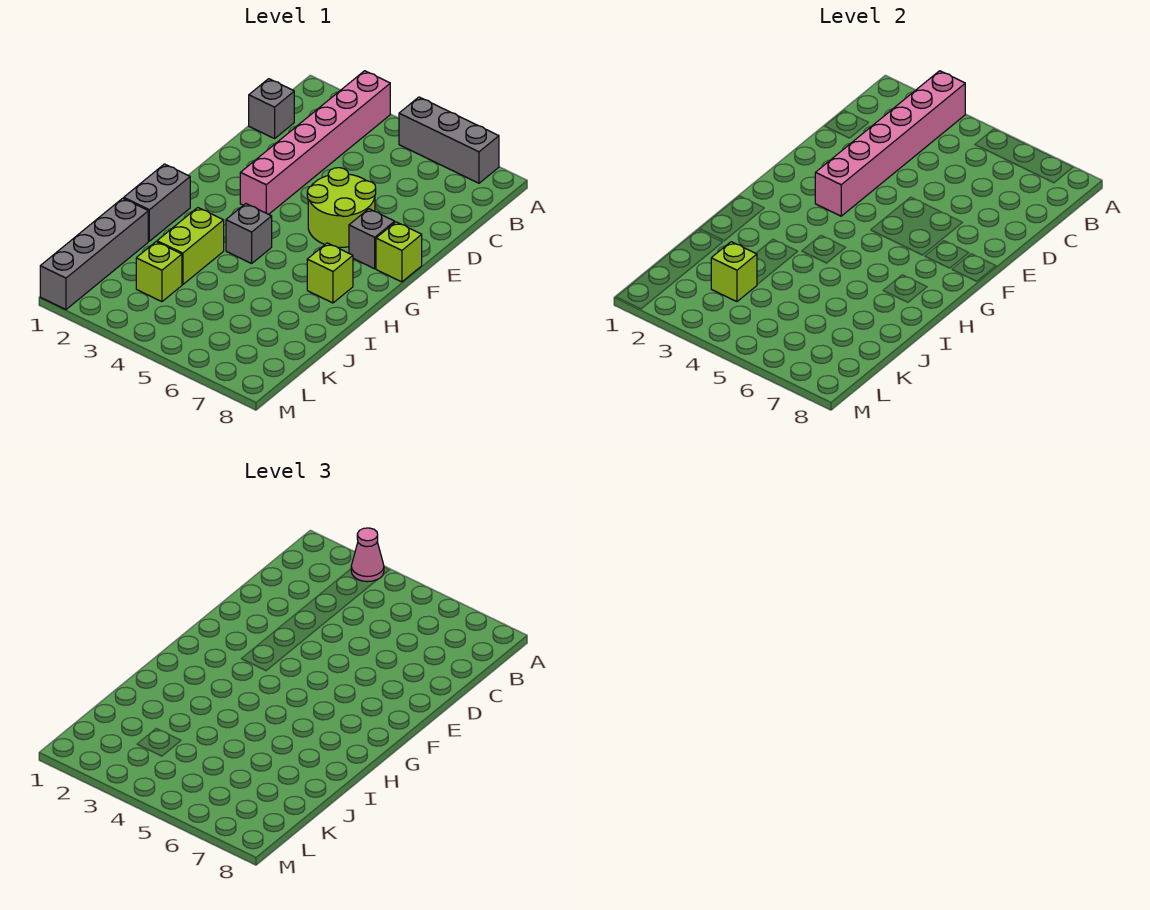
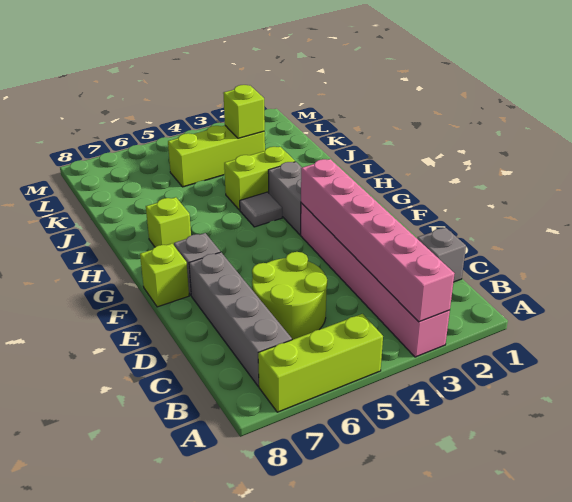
pink 1x1 cone [351,528,384,582] -> none
grey 1x3 brick [399,97,499,183] -> lime 1x3 brick [258,314,383,412]
lime 2x2 round brick [307,168,376,247] -> lime 2x2 round brick moved to [252,252,327,340]
grey 1x2 brick [124,164,190,241] -> grey 1x2 brick moved to [268,162,302,235]
grey 1x1 brick [226,204,272,263] -> grey 1x1 tile [240,192,282,227]
lime 1x2 brick [157,208,224,285] -> lime 1x2 brick turned to [224,147,295,210]
grey 1x4 brick [40,198,148,310] -> grey 1x4 brick moved to [189,252,292,386]
lime 1x1 brick [136,242,182,302] -> lime 1x3 brick [168,126,265,187]

